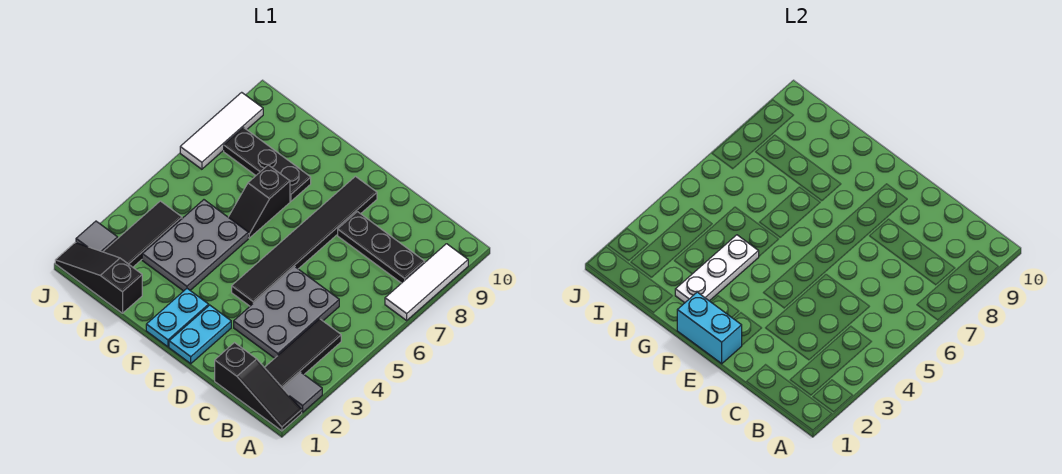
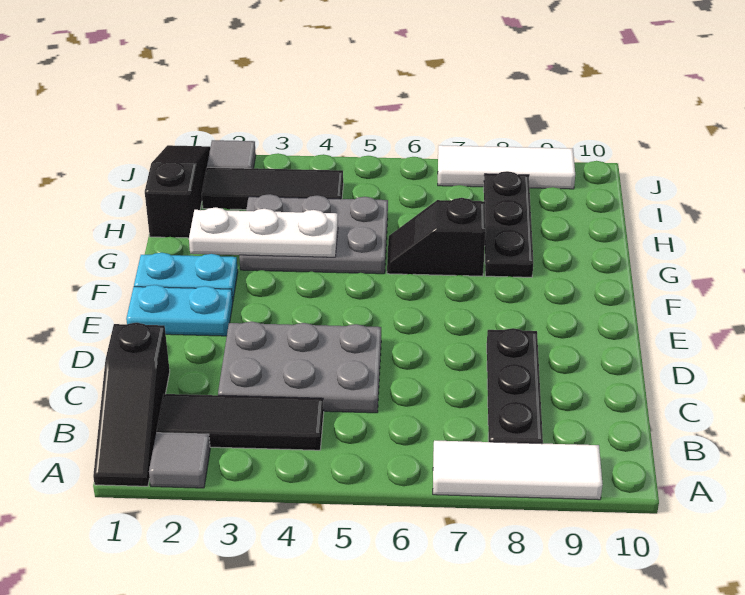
cyan 1x2 brick [677,292,742,364] -> none
black 1x6 tile [232,176,377,306] -> none

